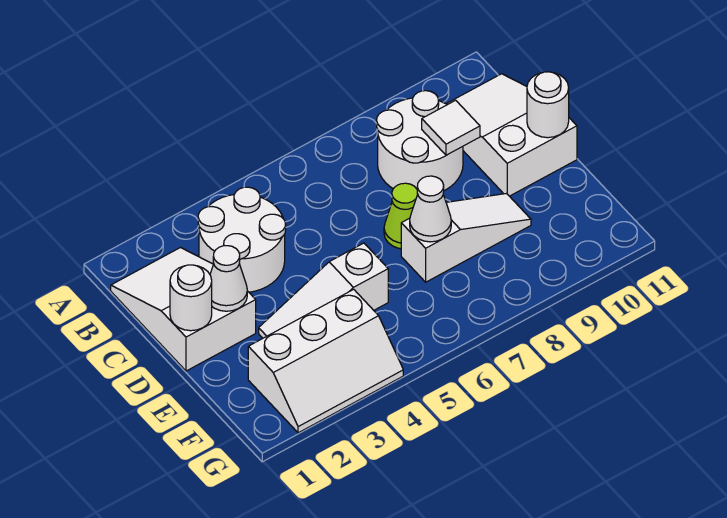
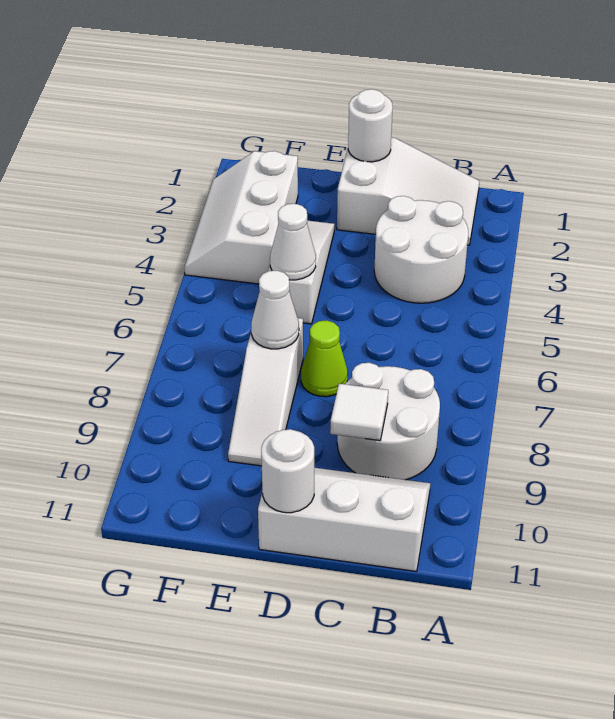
white 2x3 slope [447,74,577,196] -> white 2x3 slope turned to [258,468,430,572]
white 1x1 cone [210,246,247,311] -> white 1x1 cone moved to [270,204,316,280]

